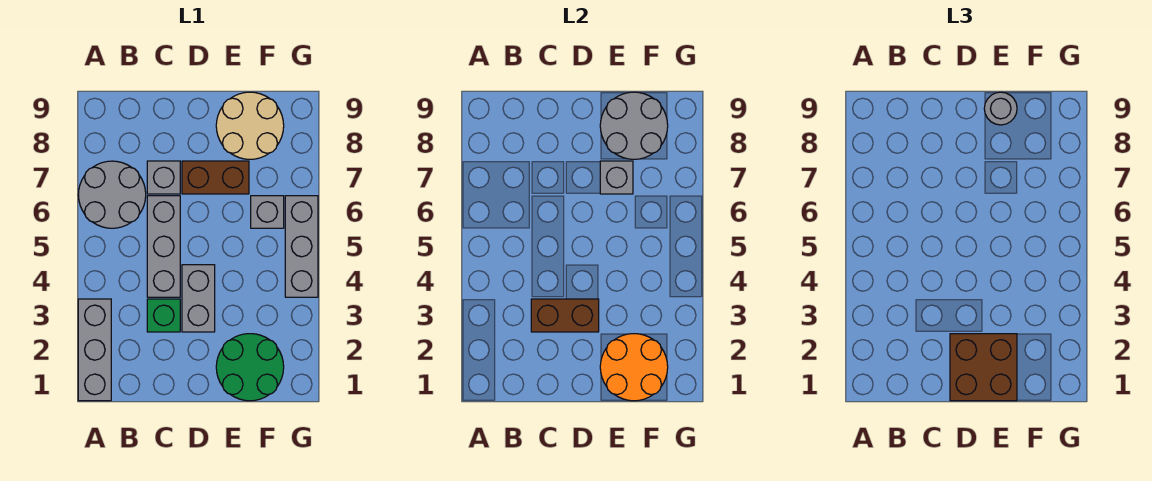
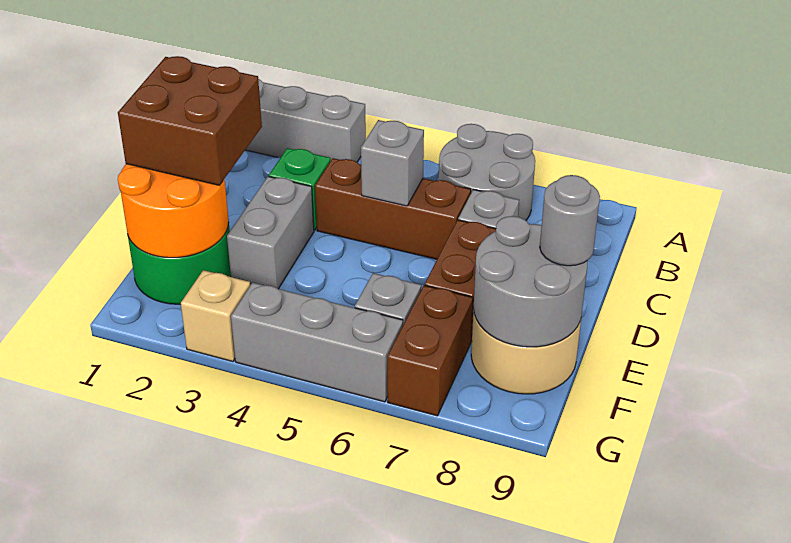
brown 1x2 brick [531,299,599,332] -> brown 1x2 brick moved to [387,285,473,416]
grey 1x3 brick [147,196,180,297] -> brown 1x3 brick [315,158,471,259]
grey 1x2 brick [182,265,215,332] -> grey 1x2 brick turned to [227,177,314,289]
grey 1x1 brick [600,161,633,194] -> grey 1x1 brick moved to [361,120,424,206]
none -> tan 1x1 brick [181,270,250,361]

